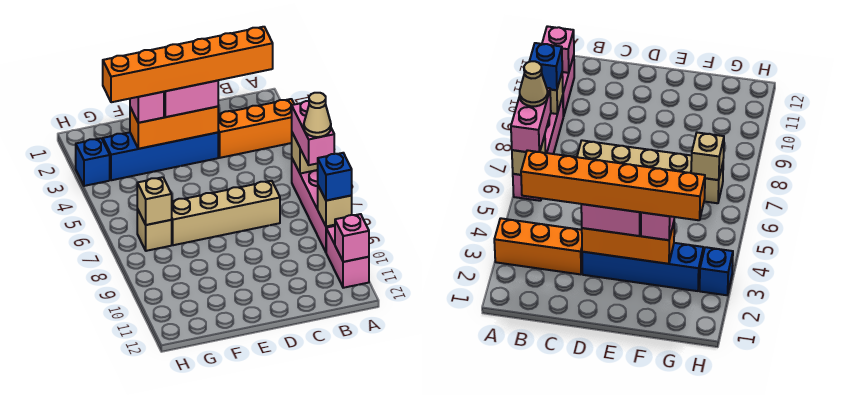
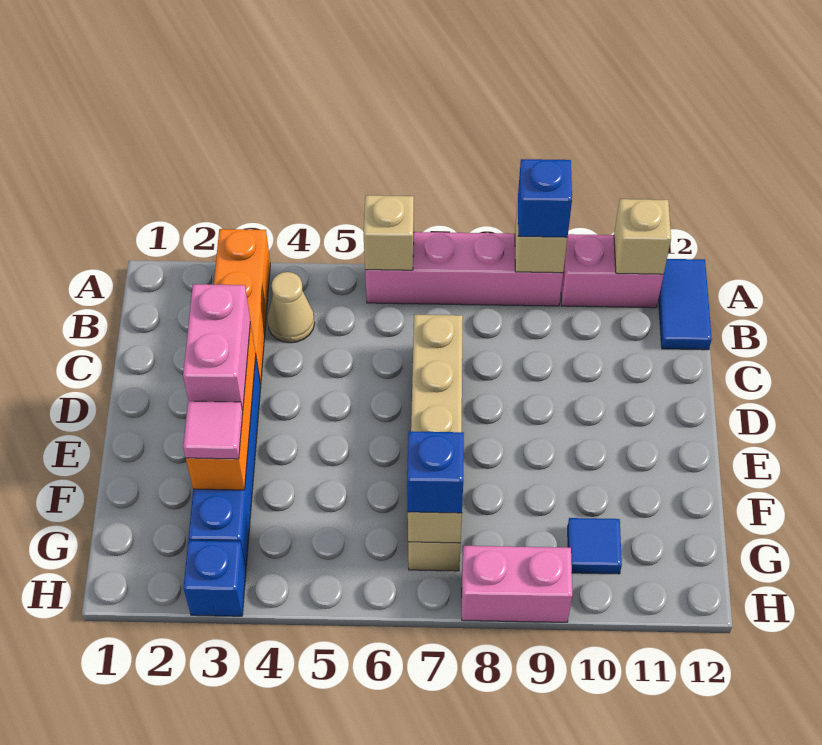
pink 1x2 brick [292,101,334,165] -> pink 1x2 brick moved to [462,546,572,622]
tan 1x1 cone [304,93,331,137] -> tan 1x1 cone moved to [267,272,315,343]
pink 1x1 brick [335,214,369,262] -> tan 1x1 brick [614,199,671,274]
none -> blue 1x2 tile [659,259,712,350]
orange 1x6 brick [103,27,273,102] -> none
pink 1x1 brick [130,92,164,123] -> pink 1x1 tile [183,401,243,459]
none -> blue 1x1 brick [407,431,464,513]
none -> blue 1x1 tile [568,518,622,574]

